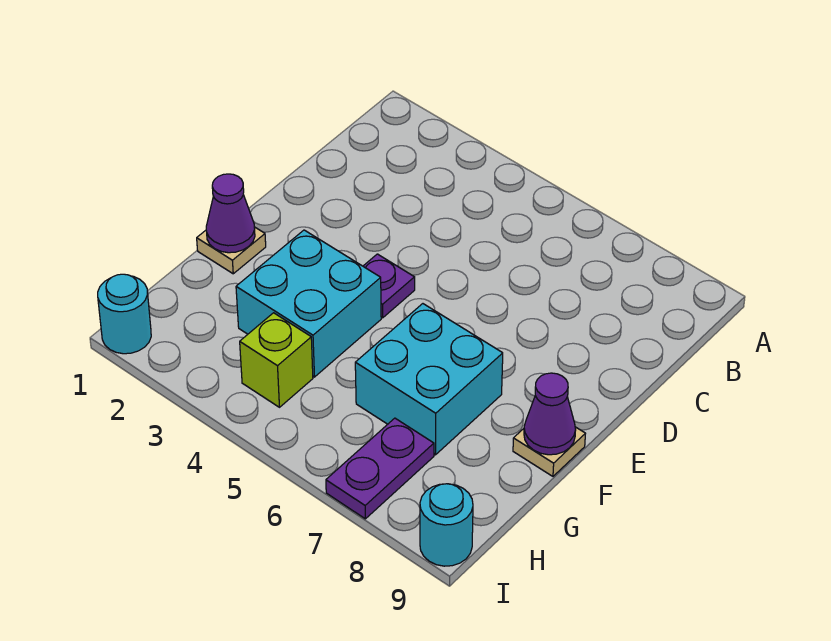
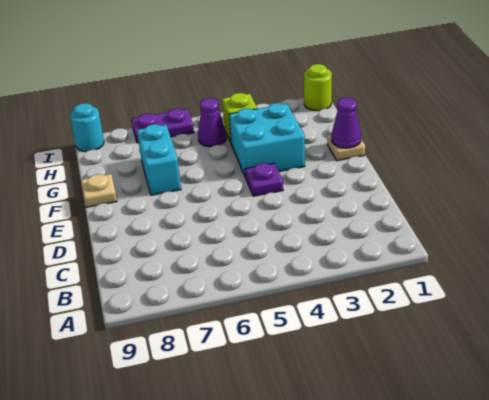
cyan 2x2 brick [355,304,503,455] -> cyan 1x2 brick [137,124,181,195]
purple 1x1 cone [524,373,576,455] -> purple 1x1 cone moved to [198,98,227,147]
purple 1x2 plate [326,418,434,519] -> purple 1x2 plate turned to [132,109,194,143]
cyan 1x1 round brick [98,274,151,354] -> lime 1x1 round brick [304,64,332,111]

